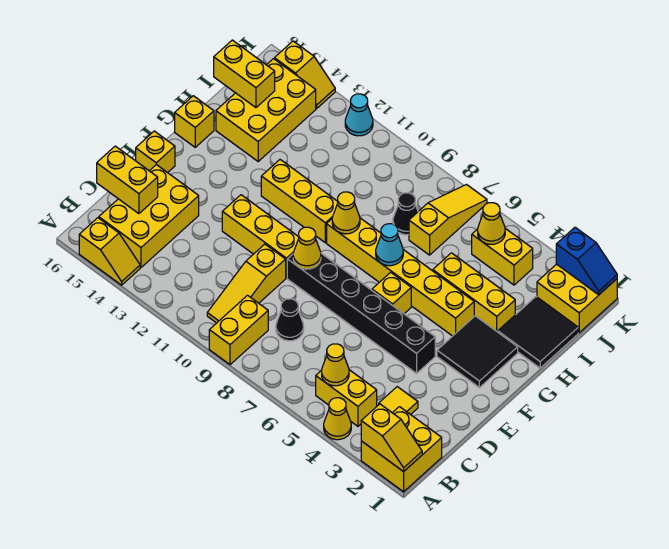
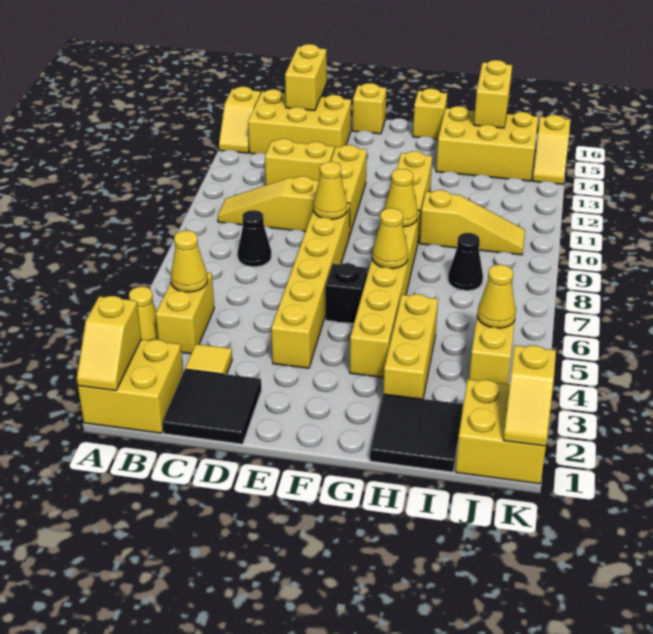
yellow 1x2 brick [209,295,268,365] -> yellow 1x2 brick moved to [265,139,334,185]
black 1x6 brick [287,253,435,373] -> yellow 1x6 brick [271,203,350,368]
black 2x2 tile [437,316,518,388] -> black 2x2 tile moved to [162,369,261,444]
yellow 1x1 brick [372,272,411,314] -> black 1x1 brick [326,263,368,324]
cyan 1x1 cone [376,224,403,266] -> yellow 1x1 cone [372,208,408,269]
yellow 1x3 slope [409,185,487,255] -> yellow 1x3 slope moved to [420,190,525,255]
blue 1x2 slope [556,227,617,295] -> yellow 1x2 slope [503,345,556,446]
cyan 1x1 cone [345,94,373,136] -> none

